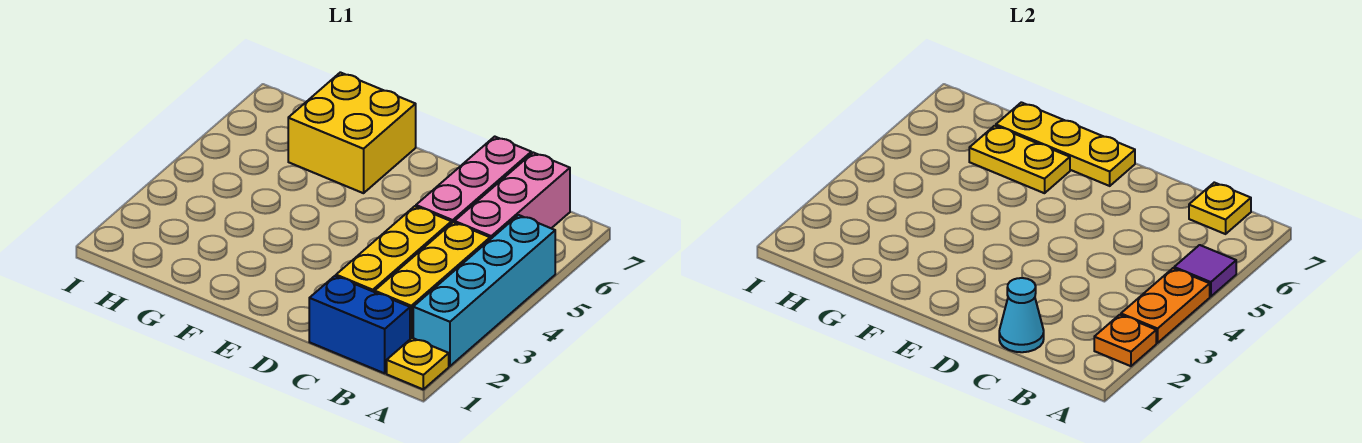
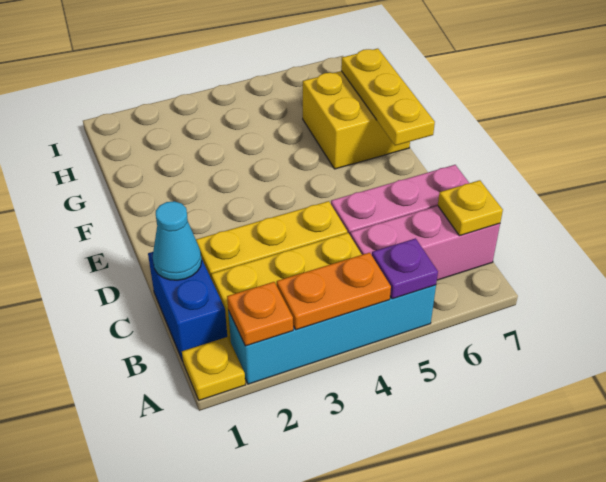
purple 1x1 tile [1174,245,1236,297] -> purple 1x1 plate [372,238,438,299]
yellow 1x2 plate [969,126,1070,193] -> none

